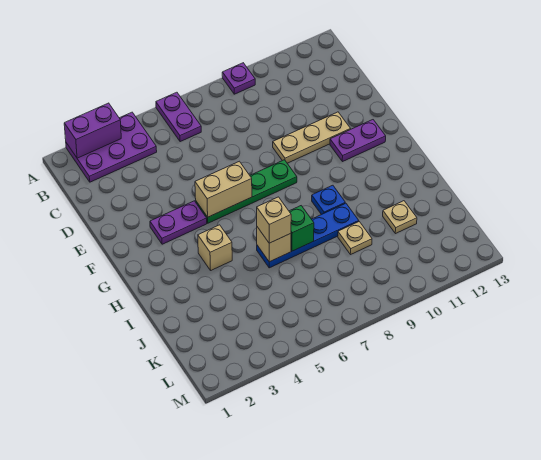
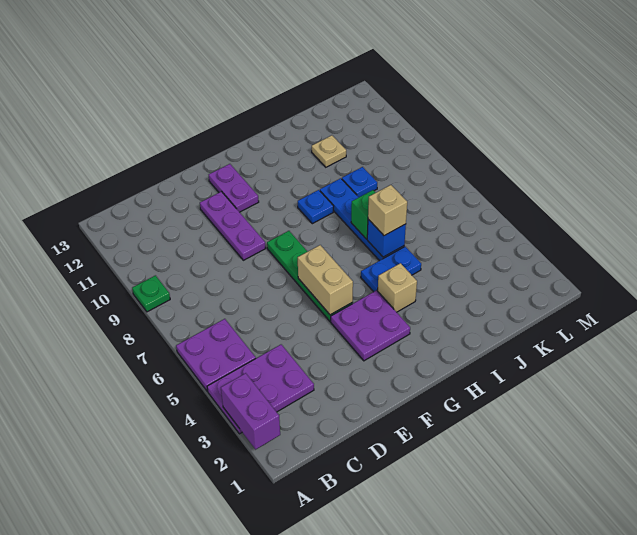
purple 2x3 plate [66,112,157,182] -> purple 2x3 plate turned to [207,345,314,434]
purple 1x2 plate [156,92,201,142] -> purple 2x2 plate [176,319,256,391]
purple 1x1 plate [222,63,255,94] -> green 1x1 plate [132,275,170,312]
tan 1x3 plate [273,112,351,163] -> purple 1x3 plate [200,192,266,260]
purple 1x2 plate [150,201,207,244] -> purple 2x2 plate [331,290,410,361]
none -> blue 1x2 plate [361,247,421,292]
tan 1x1 brick [257,227,291,262] -> blue 1x1 brick [367,219,406,257]
tan 1x1 plate [338,222,372,255] -> blue 1x1 plate [342,167,377,197]

